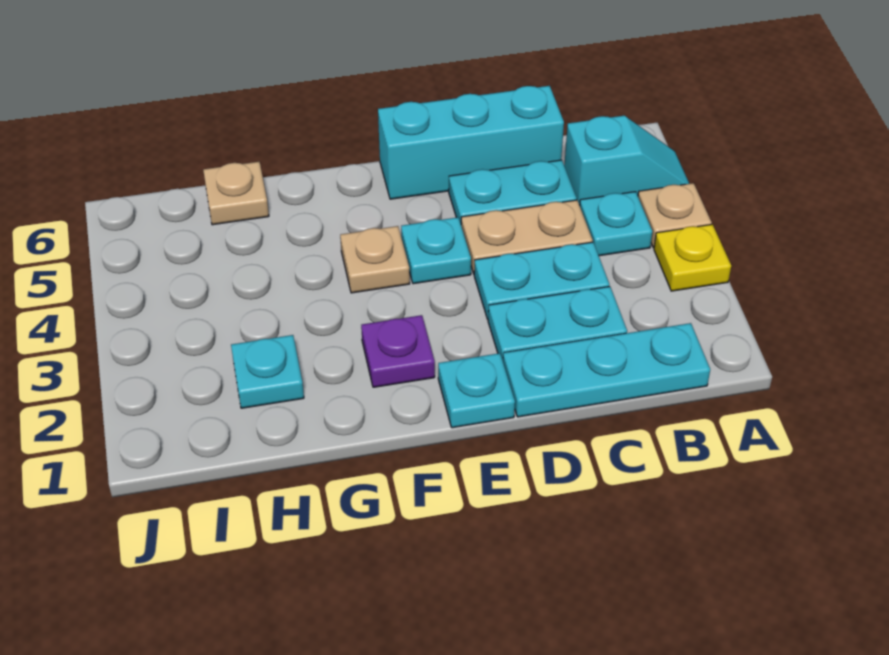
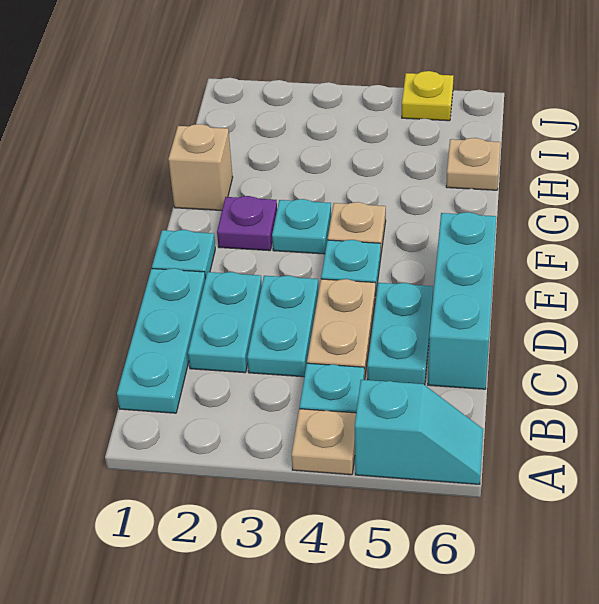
yellow 1x1 plate [654,224,731,291] -> yellow 1x1 plate moved to [402,71,453,121]
cyan 1x2 slope [564,116,689,205] -> cyan 1x2 slope turned to [355,380,483,484]
none -> tan 1x1 brick [168,124,233,211]
cyan 1x1 plate [231,335,304,408] -> cyan 1x1 plate moved to [272,199,331,254]

